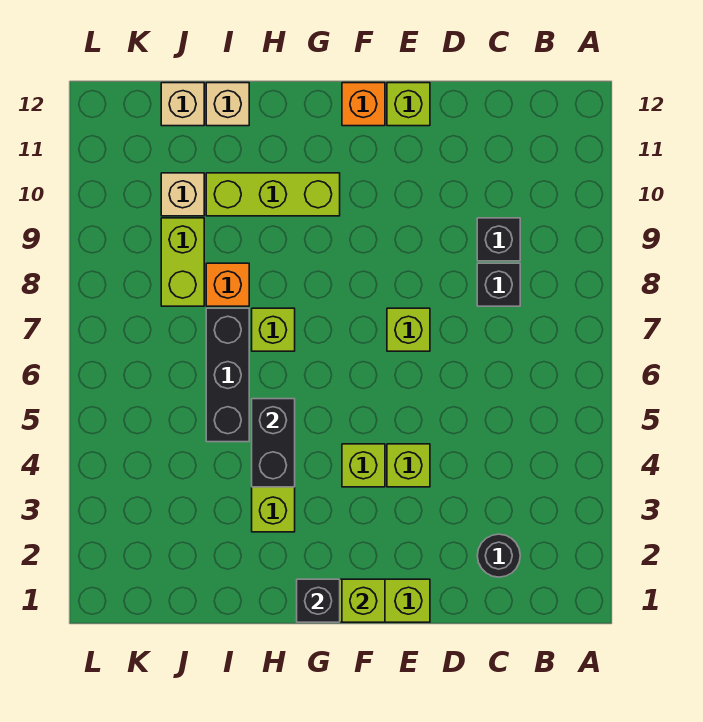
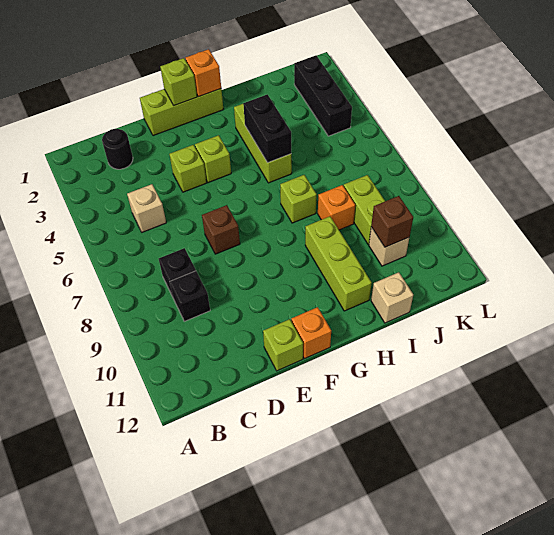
lime 1x1 brick [387,308,430,351] -> brown 1x1 brick [202,205,240,254]
black 1x1 brick [297,579,340,622] -> orange 1x1 brick [185,49,221,97]
lime 1x3 brick [206,173,340,216] -> lime 1x3 brick turned to [305,216,372,311]
black 1x3 brick [206,308,249,442] -> black 1x3 brick moved to [294,55,352,136]
none -> brown 1x1 brick [371,196,413,247]
tan 1x1 brick [161,83,204,126] -> tan 1x1 brick moved to [127,184,166,232]

